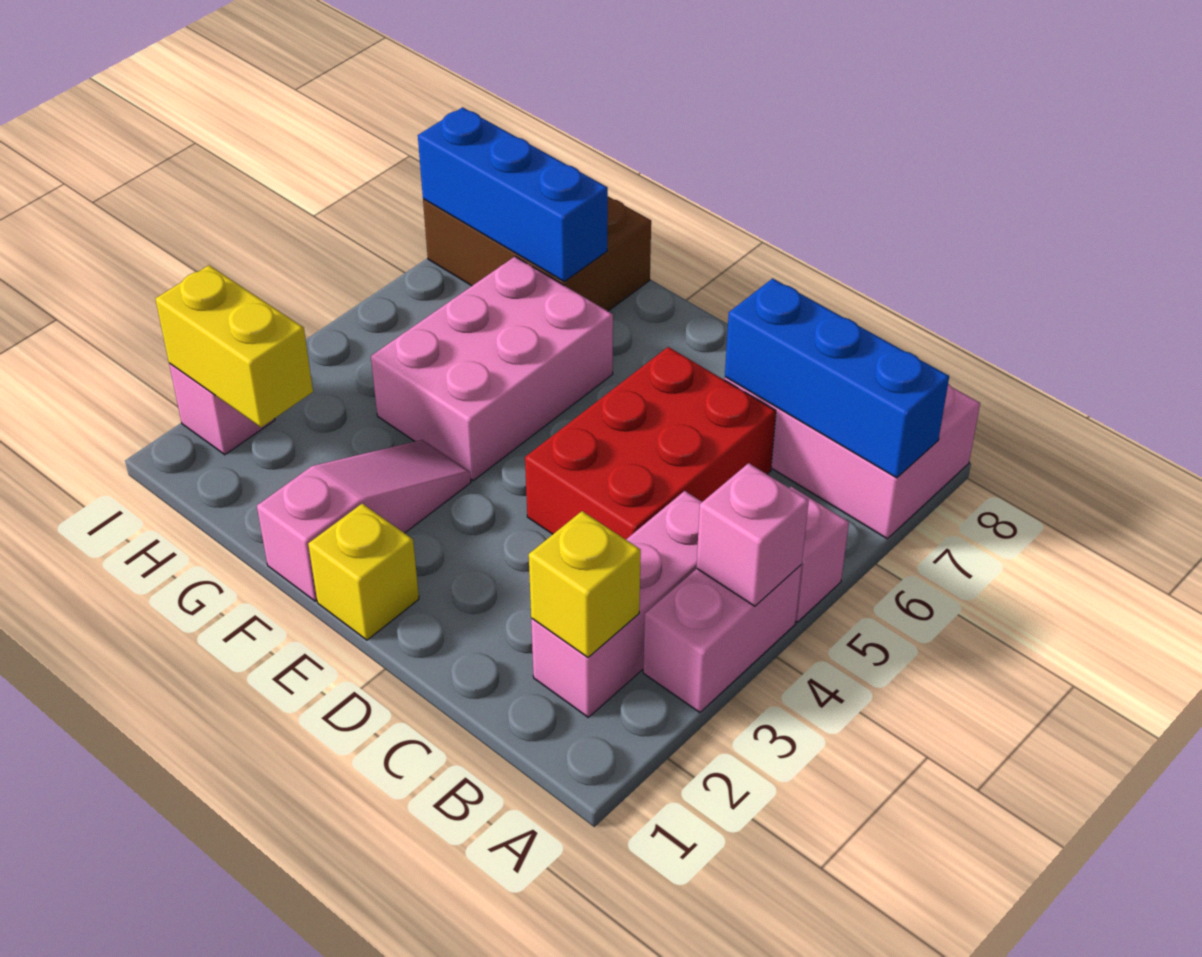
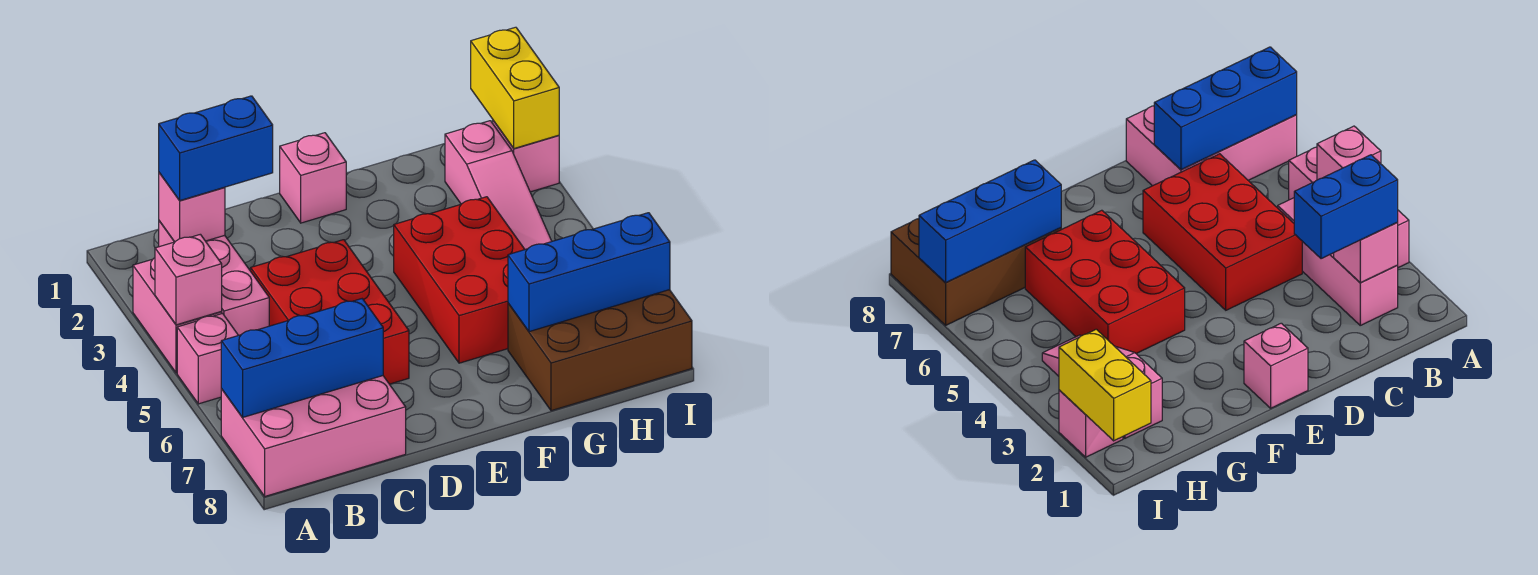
yellow 1x1 brick [529,511,641,657] -> pink 1x1 brick [159,173,225,242]
none -> blue 1x2 brick [159,96,273,201]
yellow 1x1 brick [308,503,419,640] -> pink 1x1 brick [280,133,346,223]
pink 1x3 slope [257,440,471,601] -> pink 1x3 slope moved to [445,121,552,249]
pink 2x3 brick [371,257,613,480] -> red 2x3 brick [394,197,525,363]
yellow 1x2 brick [155,265,313,427] -> yellow 1x2 brick turned to [471,27,559,149]

